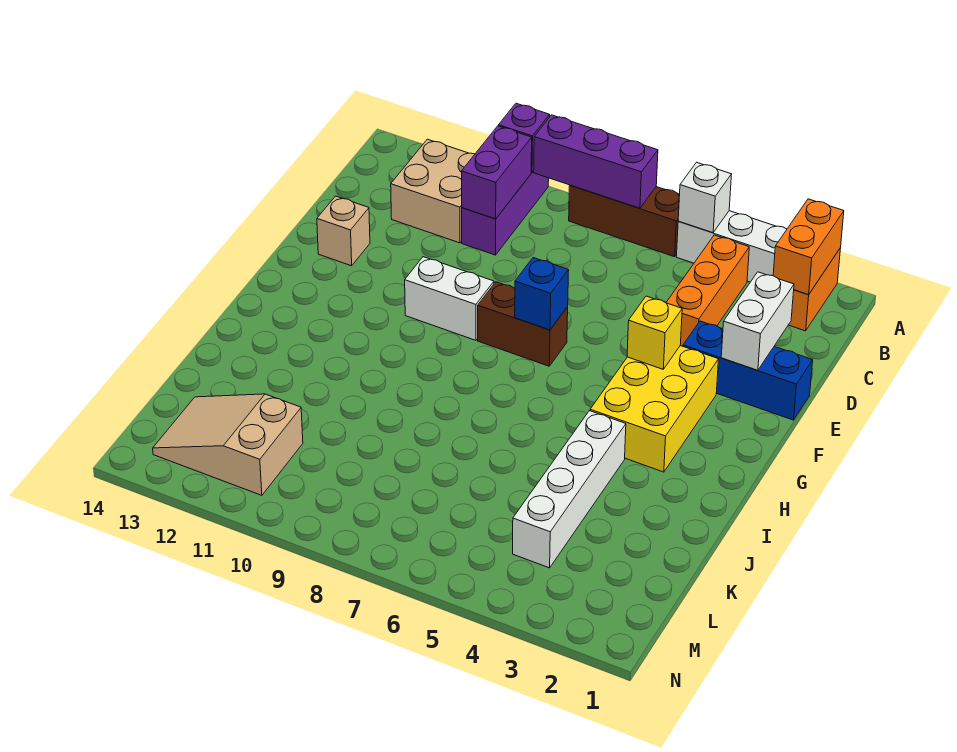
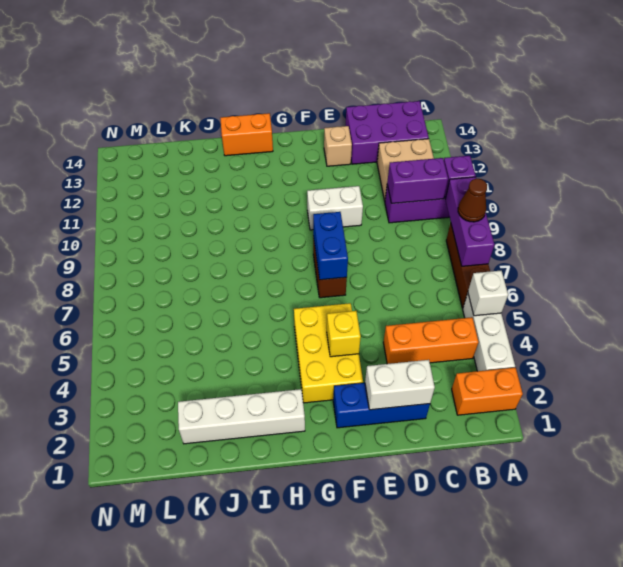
orange 1x2 brick [773,199,844,295] -> orange 1x2 brick moved to [220,113,273,156]
none -> brown 1x1 cone [458,178,487,222]
none -> purple 2x3 brick [346,101,429,164]
blue 1x3 brick [683,321,813,420] -> blue 1x3 brick turned to [333,383,430,428]
yellow 2x3 brick [590,346,719,472] -> yellow 2x3 brick turned to [294,303,363,403]
blue 1x1 brick [515,258,569,330] -> blue 1x2 brick [313,212,348,280]
white 1x2 brick [405,257,494,340] -> white 1x2 brick turned to [307,186,363,230]
white 1x4 brick [513,411,626,568] -> white 1x4 brick moved to [178,389,305,444]
tan 2x3 slope [153,394,303,495] -> none

